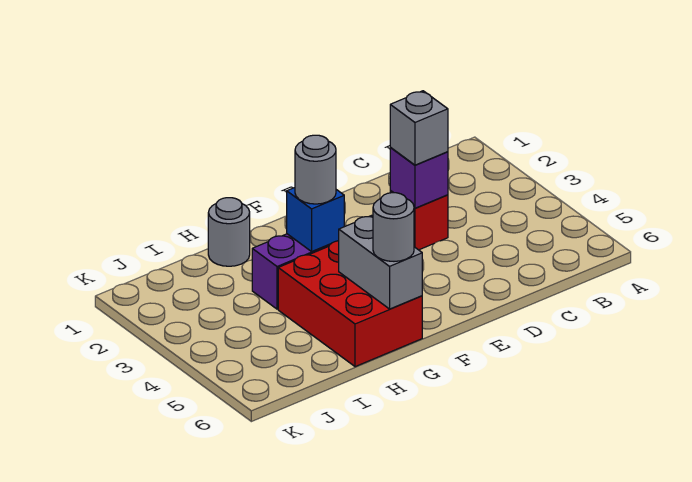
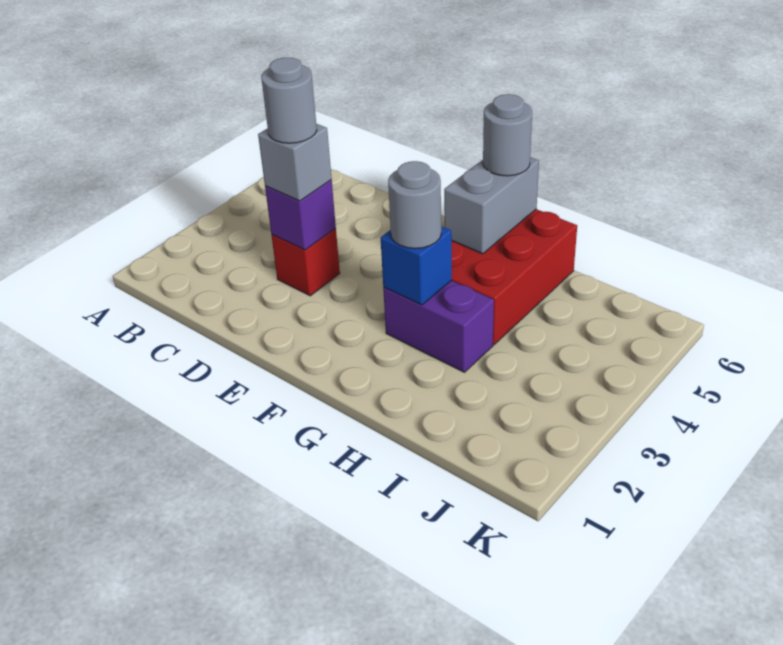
grey 1x1 round brick [208,198,250,266] -> grey 1x1 round brick moved to [261,58,317,143]

